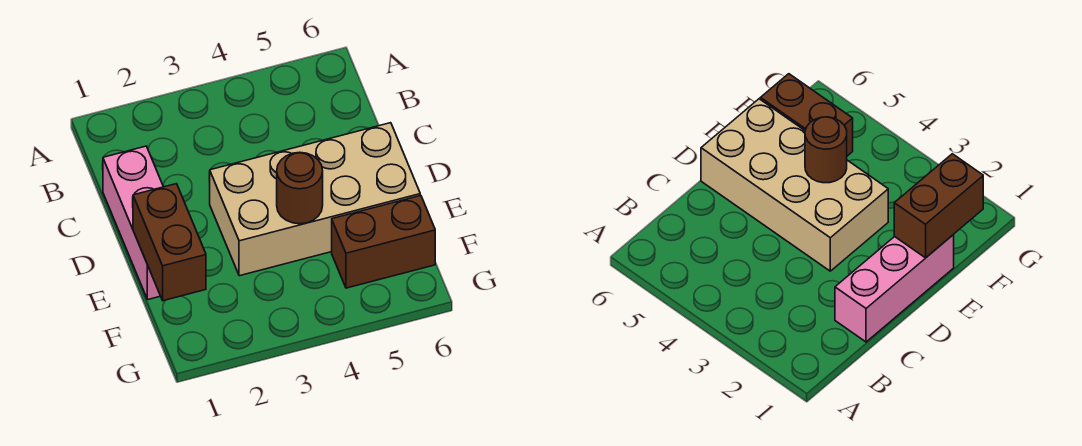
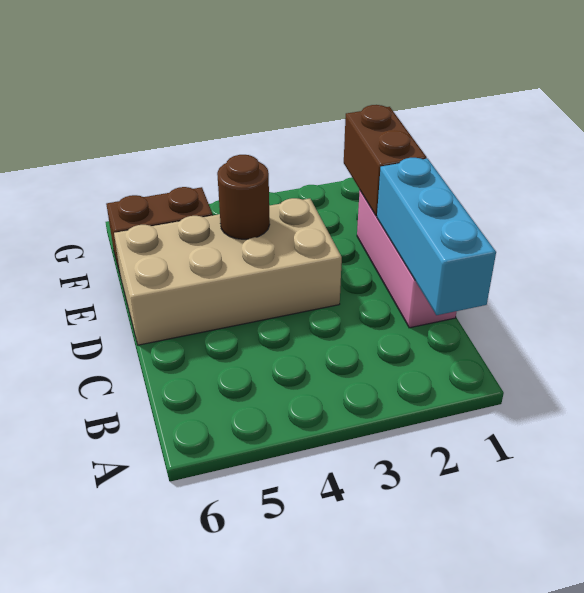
none -> cyan 1x3 brick [377,158,496,315]

